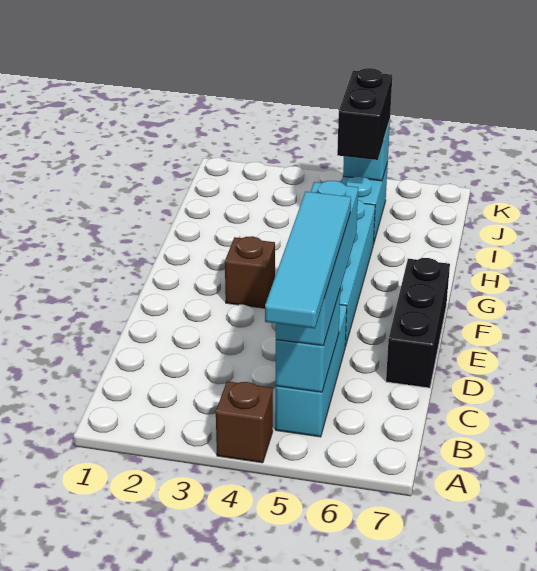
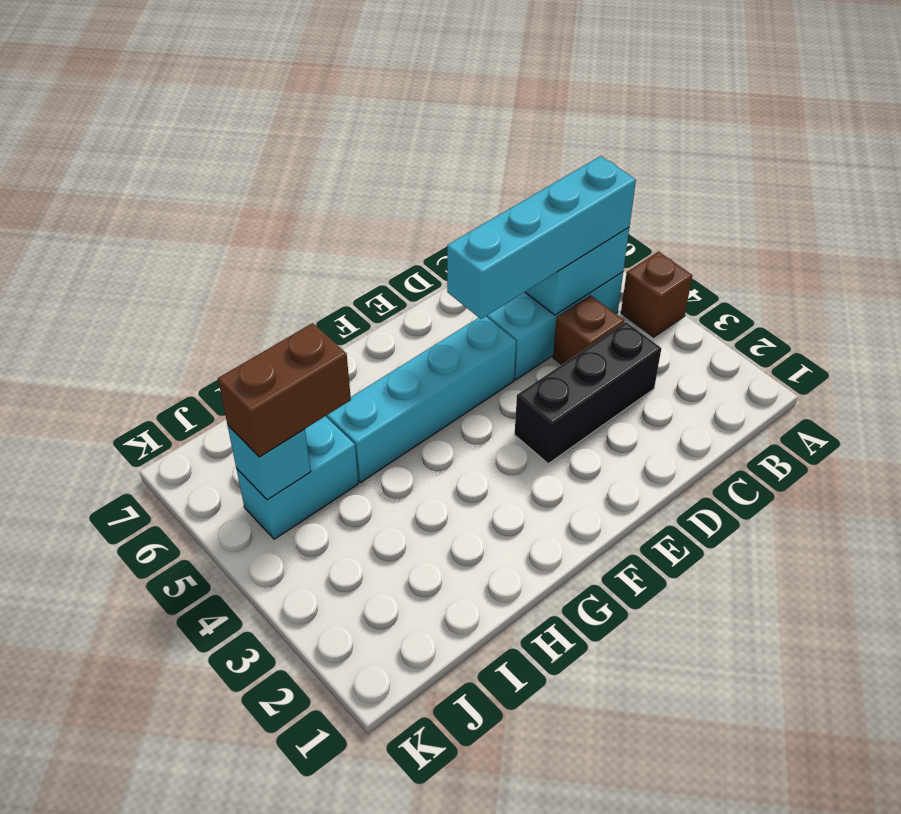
cyan 1x4 tile [265,192,351,329] -> none
black 1x3 brick [386,258,450,388] -> black 1x3 brick moved to [515,322,661,464]
brown 1x1 brick [225,236,275,308] -> brown 1x1 brick moved to [553,295,624,365]
black 1x2 brick [337,68,392,160] -> brown 1x2 brick [218,323,351,457]

